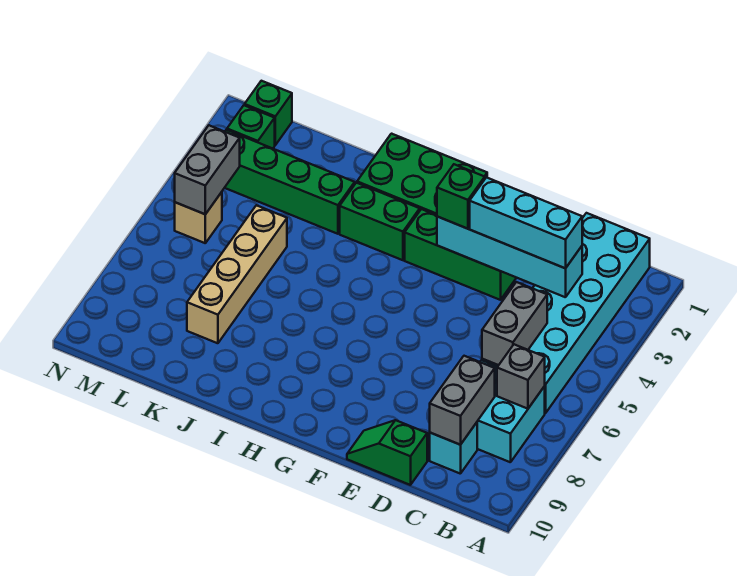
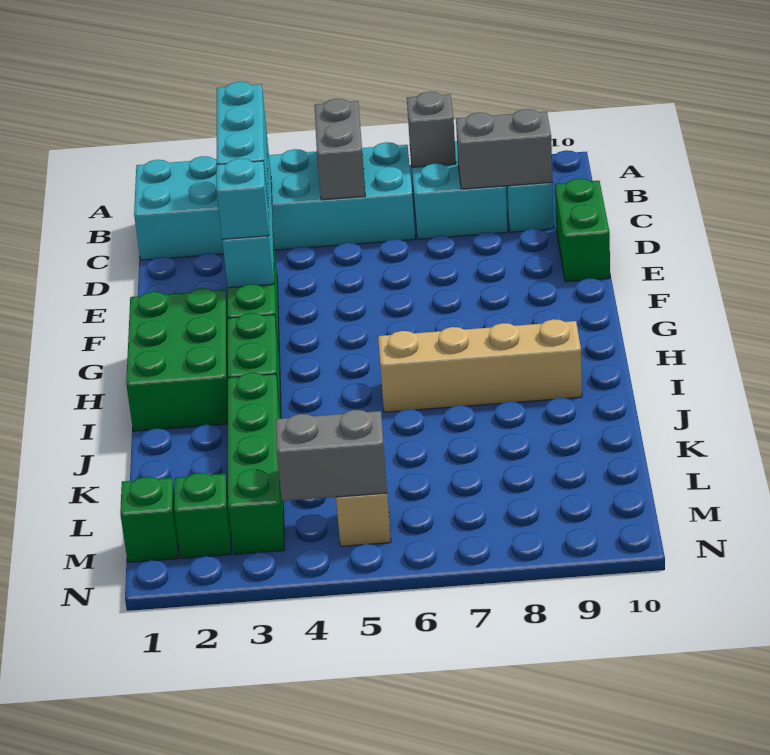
grey 1x2 brick [482,282,547,365] -> grey 1x2 brick turned to [315,99,365,200]
green 1x2 slope [347,420,427,485] -> green 1x2 brick [555,178,610,282]
green 1x1 brick [437,164,485,229] -> cyan 1x1 brick [216,159,269,239]
tan 1x4 brick [187,205,287,343] -> tan 1x4 brick moved to [378,319,582,412]

